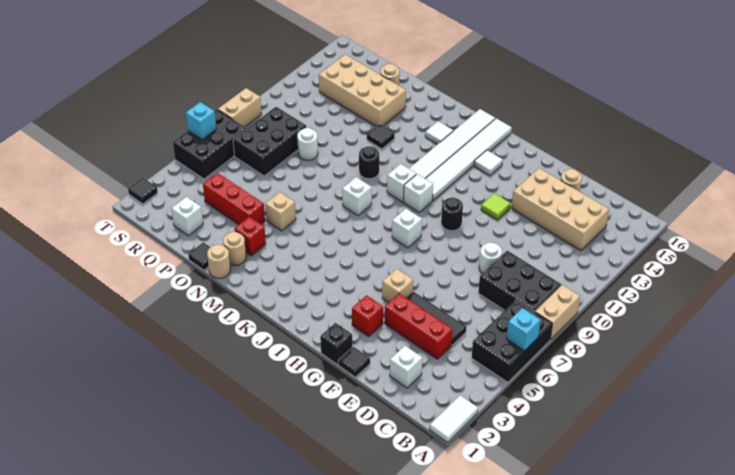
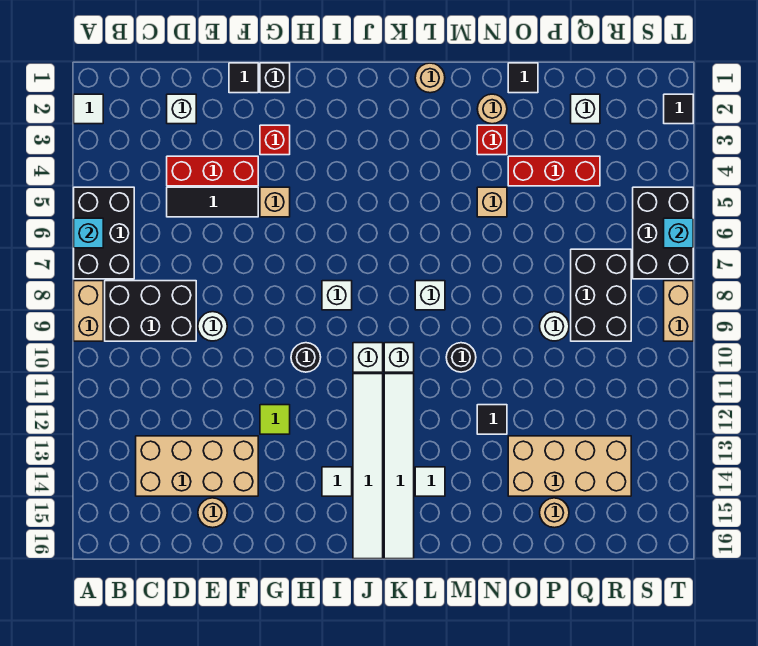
white 1x2 tile [430,395,478,442] -> white 1x1 tile [74,94,103,124]
tan 1x1 round brick [207,245,230,278] -> tan 1x1 round brick moved to [415,63,445,93]

